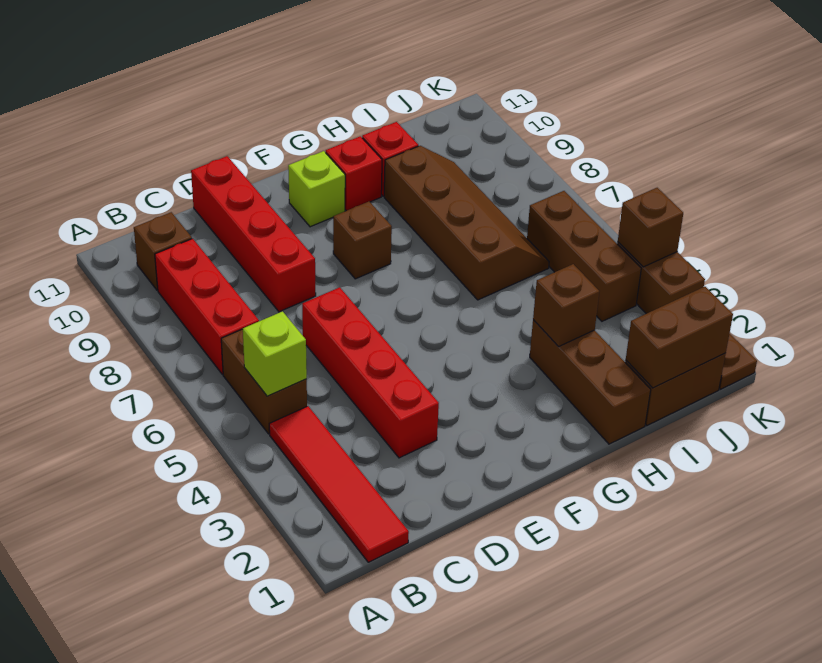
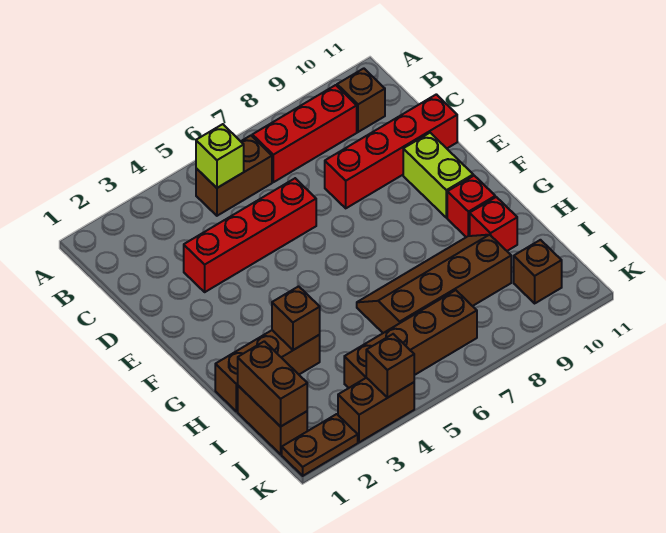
red 1x4 tile [269,406,409,562] -> none
brown 1x1 brick [333,202,392,279] -> brown 1x1 brick moved to [514,240,562,303]
lime 1x1 brick [288,151,345,227] -> lime 1x2 brick [403,133,473,218]
brown 2x4 slope [384,146,549,300] -> brown 2x4 slope turned to [357,235,511,333]
brown 1x3 brick [527,191,641,321] -> brown 1x4 brick [344,290,477,388]

